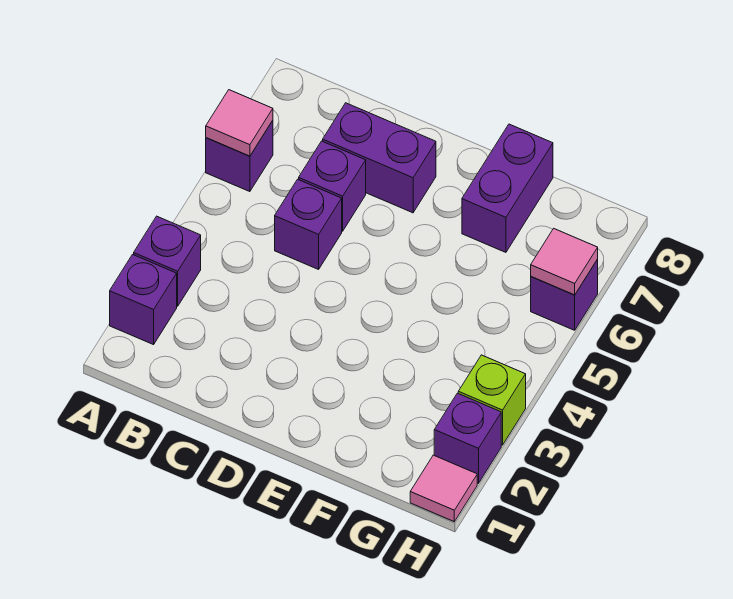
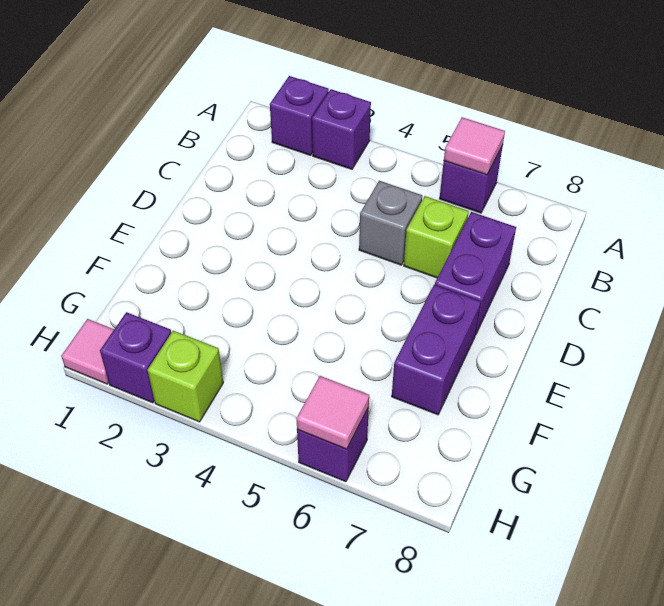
purple 1x1 brick [275,179,342,269] -> grey 1x1 brick [359,181,422,265]
purple 1x1 brick [299,141,366,231] -> lime 1x1 brick [404,196,469,278]
purple 1x2 brick [462,124,553,252] -> purple 1x2 brick turned to [392,285,481,415]

